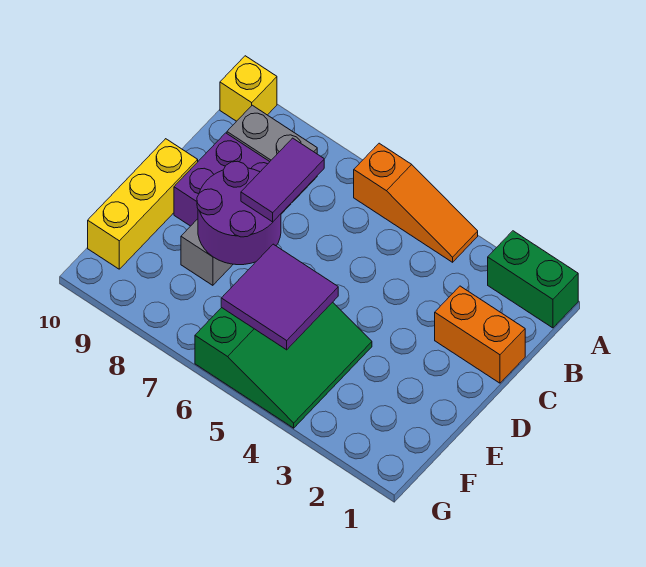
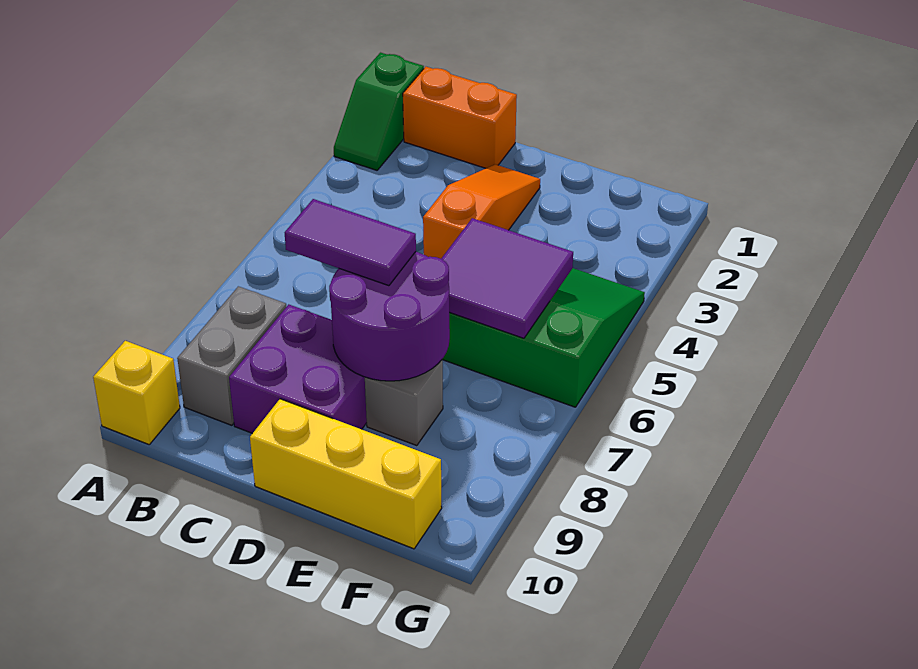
green 1x2 brick [488,231,578,328] -> green 1x2 slope [334,53,424,170]
orange 1x3 slope [354,143,478,262] -> orange 1x3 slope moved to [423,164,540,259]
orange 1x2 brick [435,286,525,383] -> orange 1x2 brick turned to [403,67,517,168]

